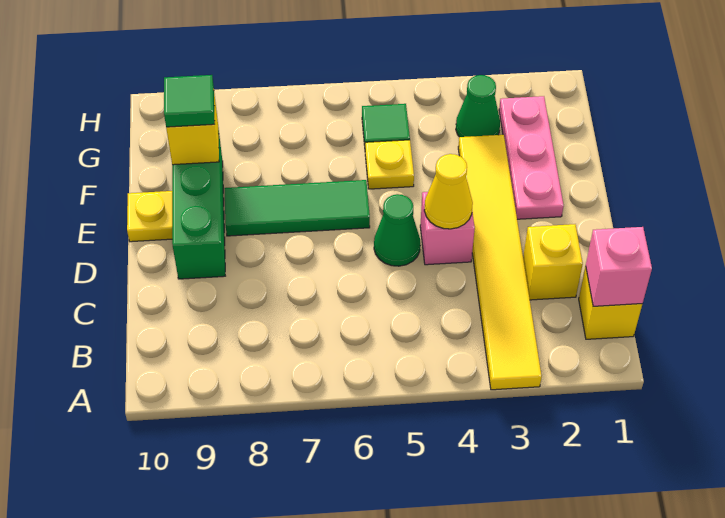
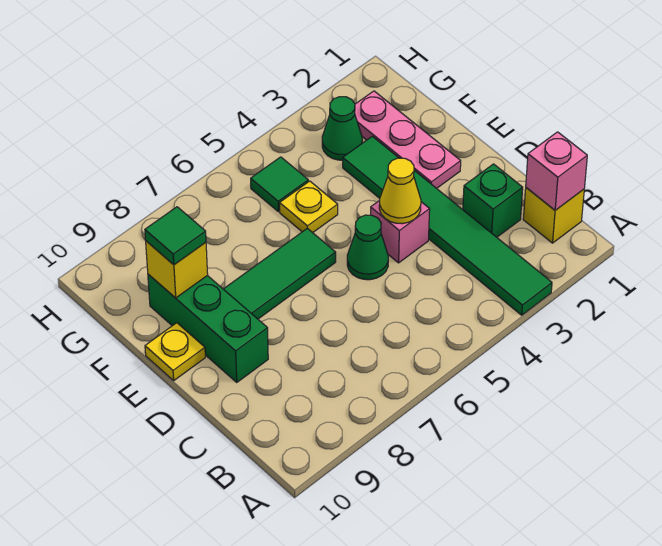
yellow 1x6 tile [458,135,542,390] -> green 1x6 tile [343,136,552,315]
yellow 1x1 brick [523,224,583,300] -> green 1x1 brick [463,164,523,237]

